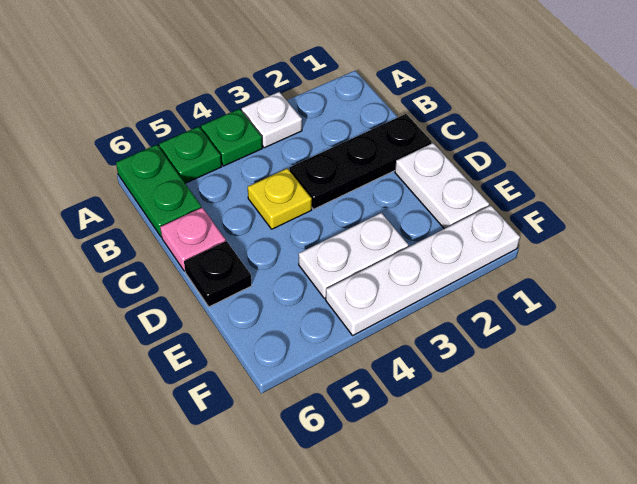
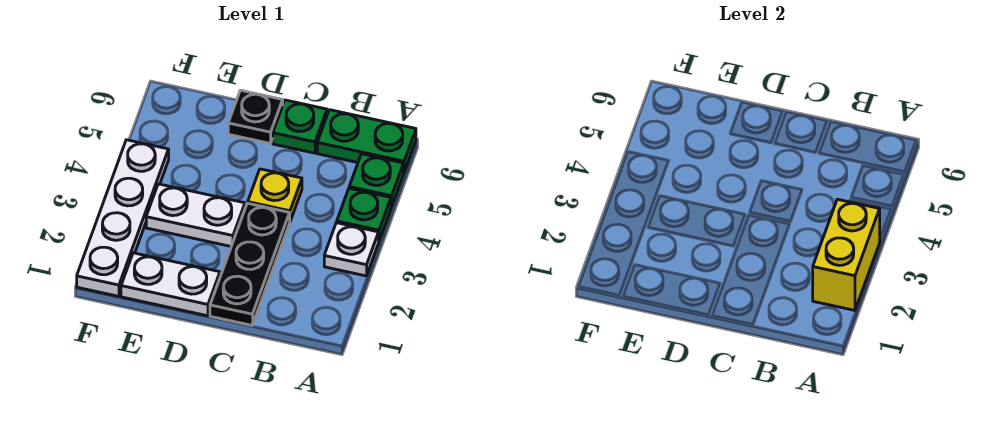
none -> yellow 1x2 brick [813,199,880,310]
pink 1x1 plate [160,208,226,271] -> green 1x1 plate [273,100,327,153]
white 1x2 plate [299,213,408,299] -> white 1x2 plate turned to [146,184,245,246]

